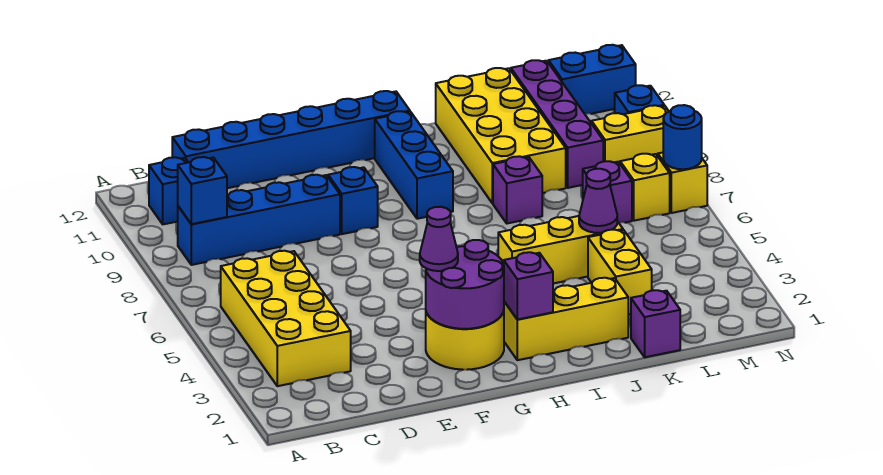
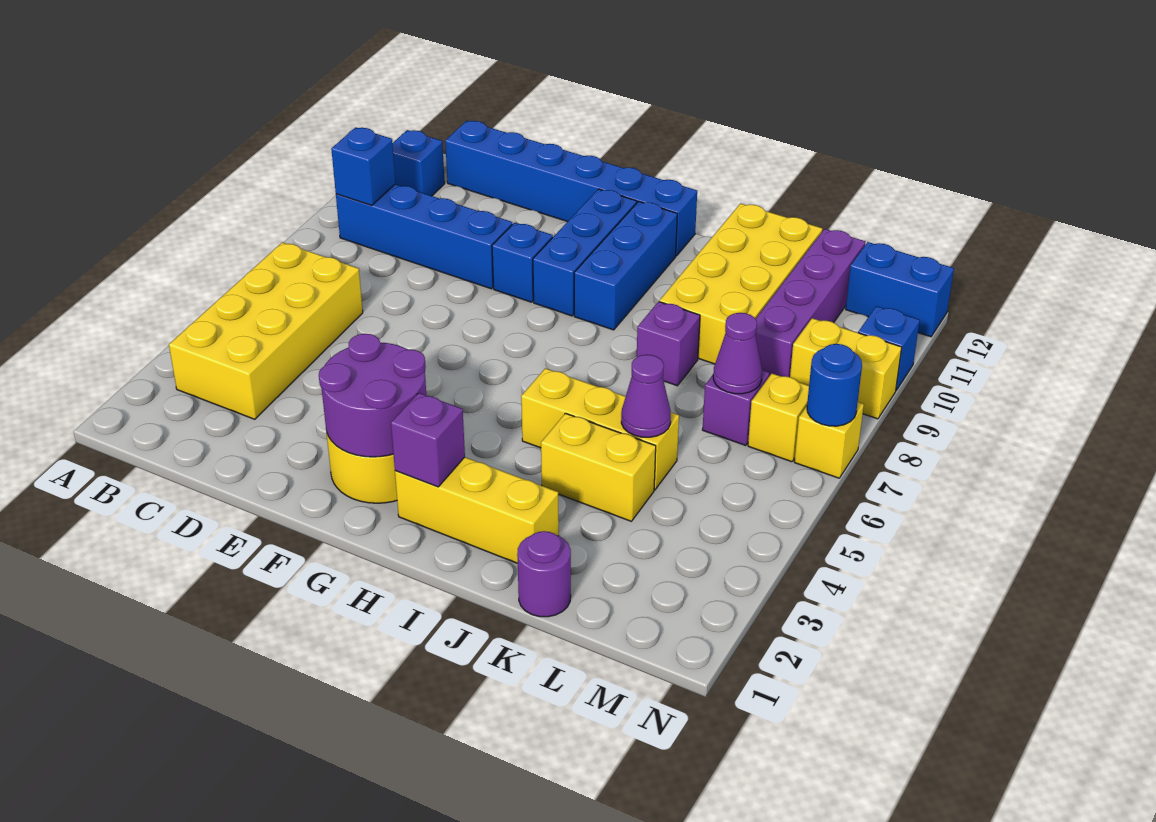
purple 1x1 cone [420,207,458,271] -> purple 1x1 cone moved to [713,313,762,394]
none -> blue 1x3 brick [533,189,637,316]
purple 1x1 brick [631,290,680,357] -> purple 1x1 round brick [517,531,571,617]
yellow 1x2 brick [588,230,652,314] -> yellow 1x2 brick turned to [541,413,656,521]

